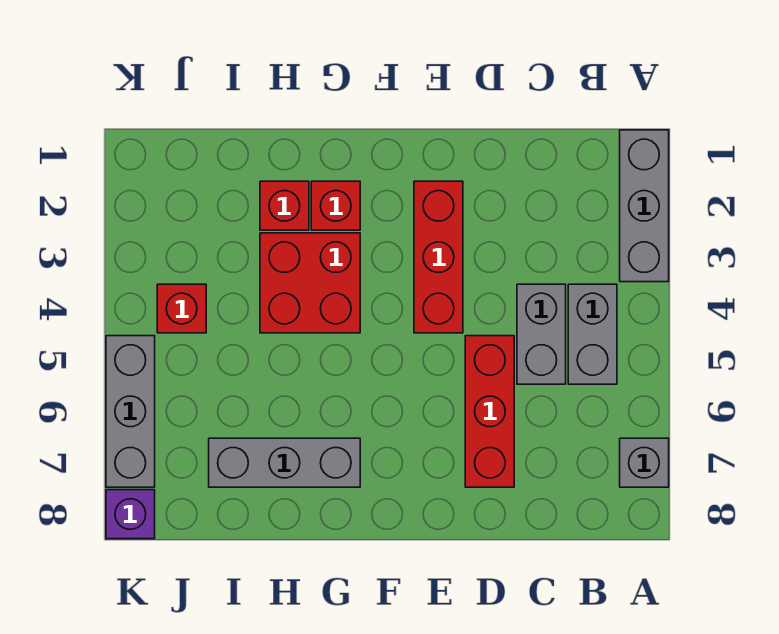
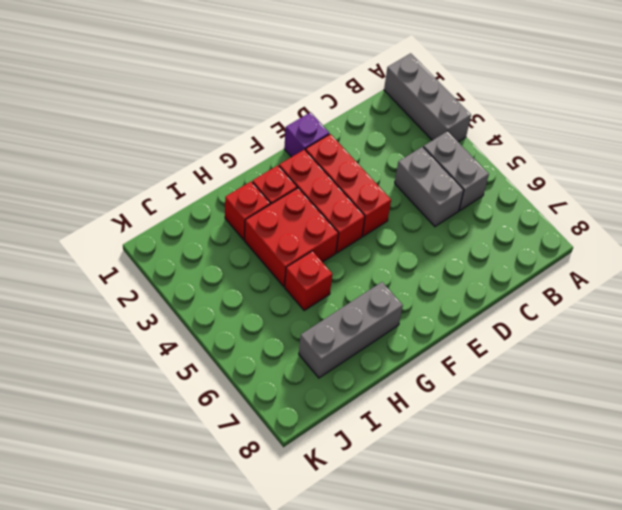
grey 1x1 brick [620,438,669,487] -> none
red 1x3 brick [465,336,514,487] -> red 1x3 brick moved to [279,149,365,253]
red 1x1 brick [157,284,206,333] -> red 1x1 brick moved to [285,251,332,310]
grey 1x3 brick [106,336,155,487] -> none
purple 1x1 brick [106,490,155,539] -> purple 1x1 brick moved to [284,112,329,157]

